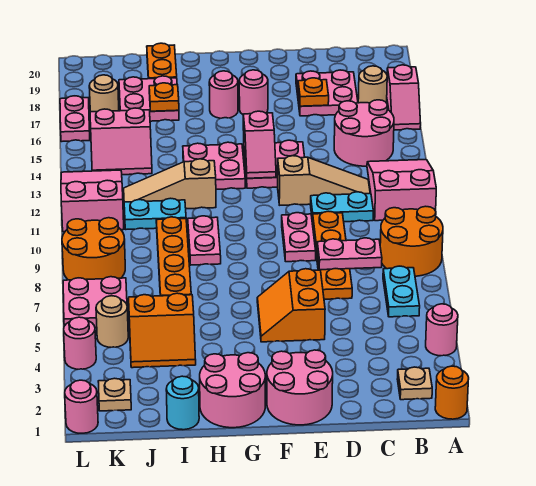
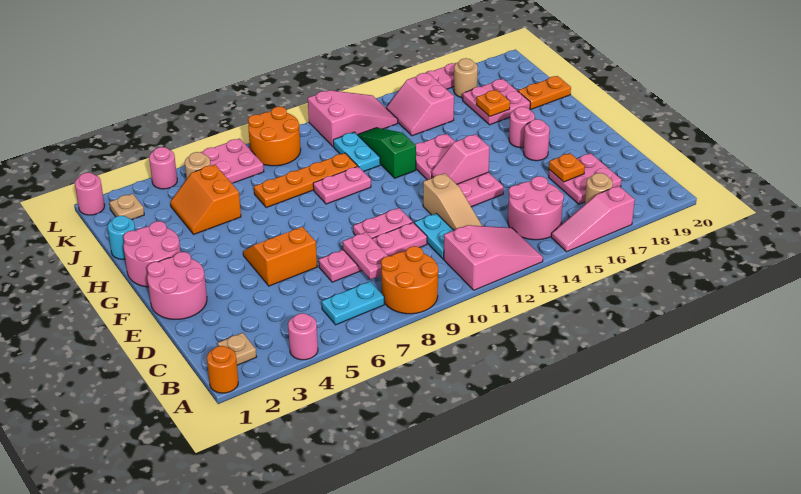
pink 1x2 slope [387,65,421,130] -> pink 1x3 slope [551,186,635,252]
orange 1x4 plate [312,211,352,299] -> pink 1x4 plate [319,223,427,282]
tan 1x3 slope [124,159,216,209] -> green 1x3 slope [357,128,416,178]

